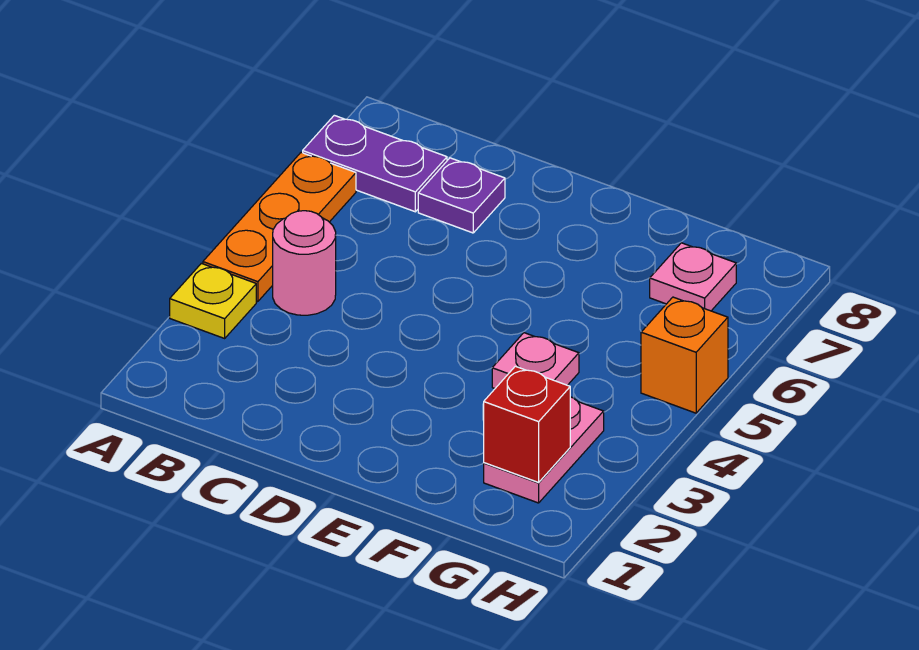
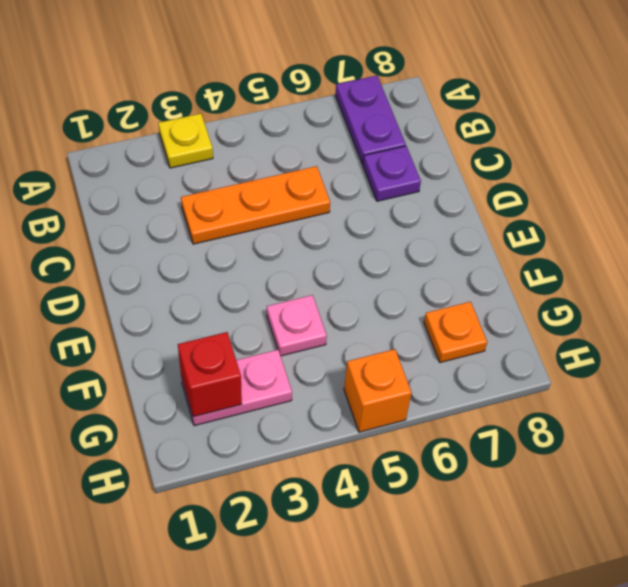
orange 1x3 plate [203,153,356,302] -> orange 1x3 plate moved to [181,166,330,244]
pink 1x1 round brick [273,211,336,315] -> none
pink 1x1 plate [650,243,736,311] -> orange 1x1 plate [424,302,487,363]

